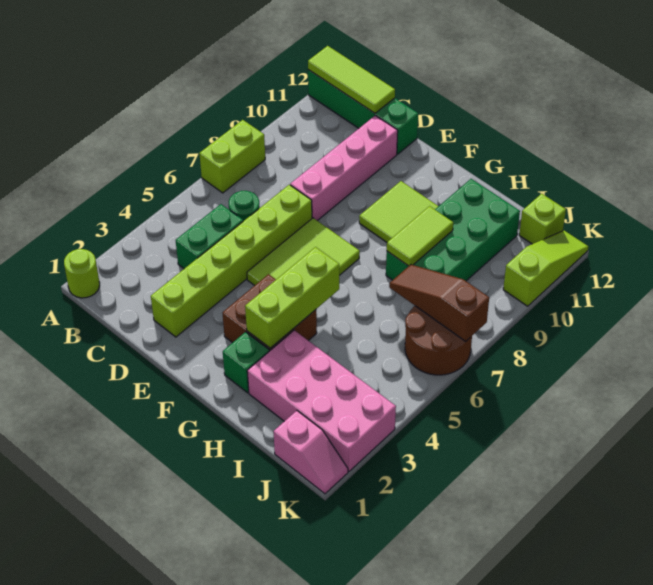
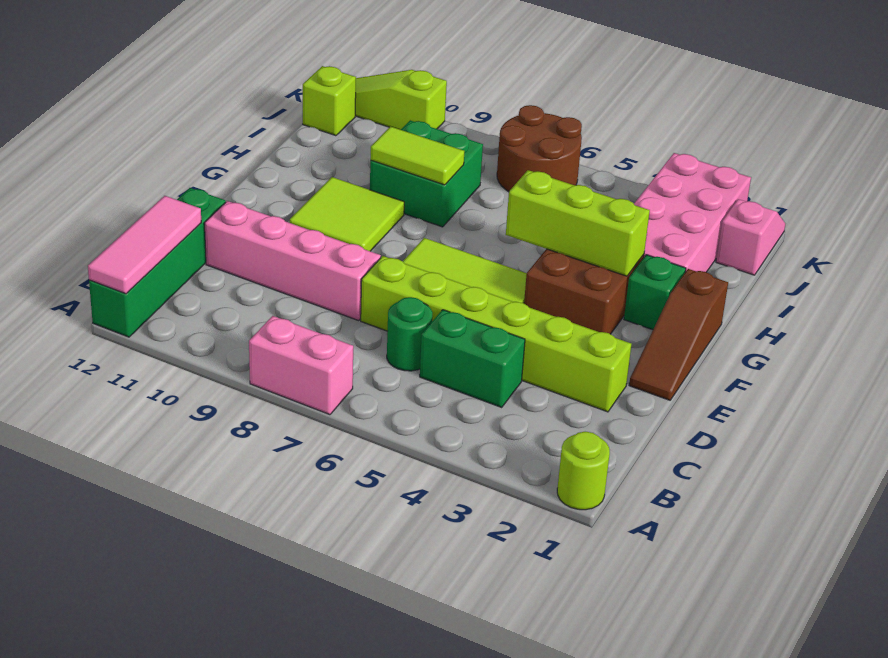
lime 1x2 brick [199,120,265,193] -> pink 1x2 brick [249,316,353,415]
lime 1x3 tile [308,46,395,113] -> pink 1x3 tile [88,196,201,294]
green 2x4 brick [386,179,520,281] -> green 2x2 brick [370,120,483,227]
brown 1x3 slope [389,265,489,342] -> brown 1x3 slope moved to [629,269,728,400]

